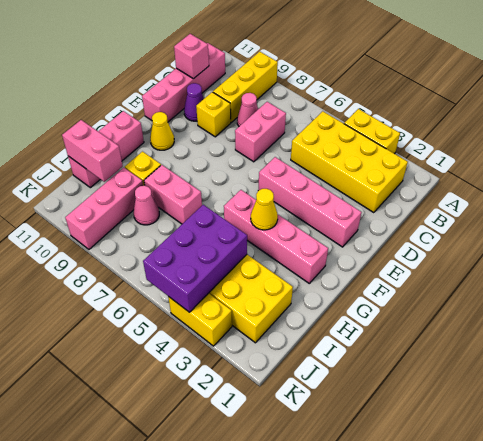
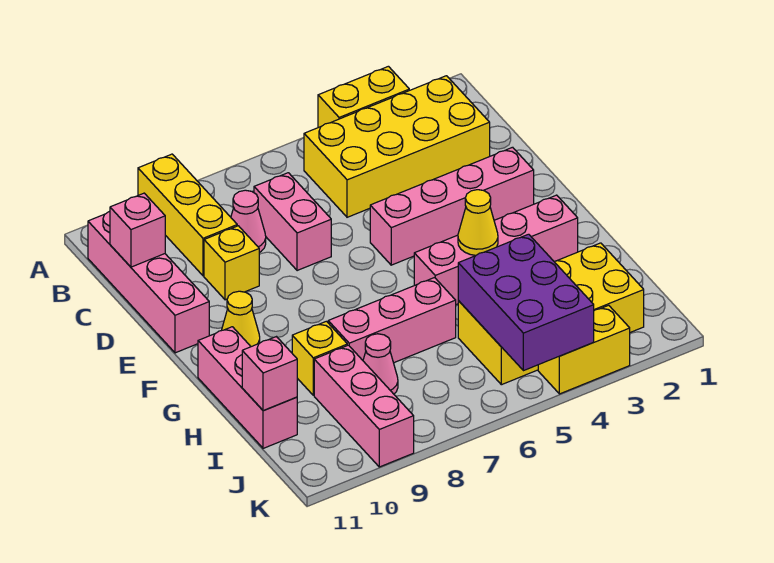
purple 1x1 cone [184,83,204,121] -> none
pink 1x2 brick [144,165,202,224] -> pink 1x3 brick [328,278,456,363]
pink 1x2 brick [62,120,123,182] -> pink 1x1 brick [242,337,297,411]

